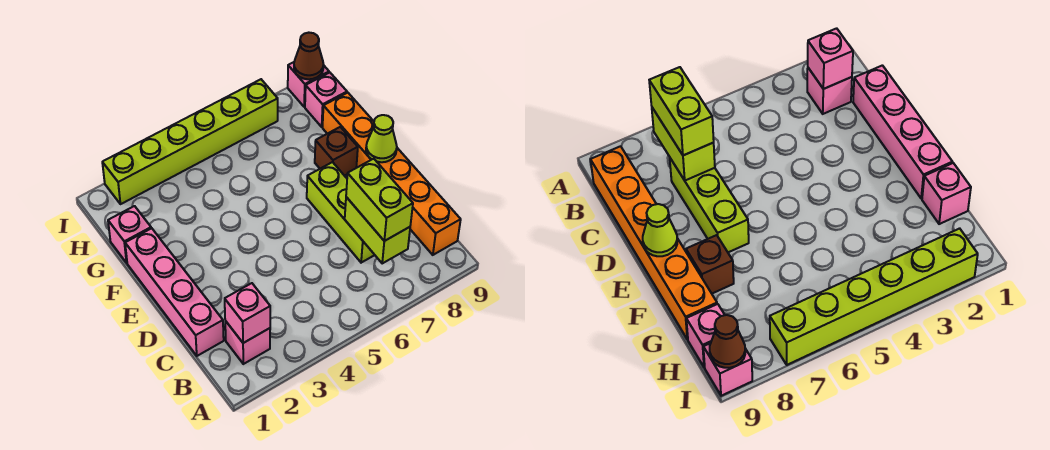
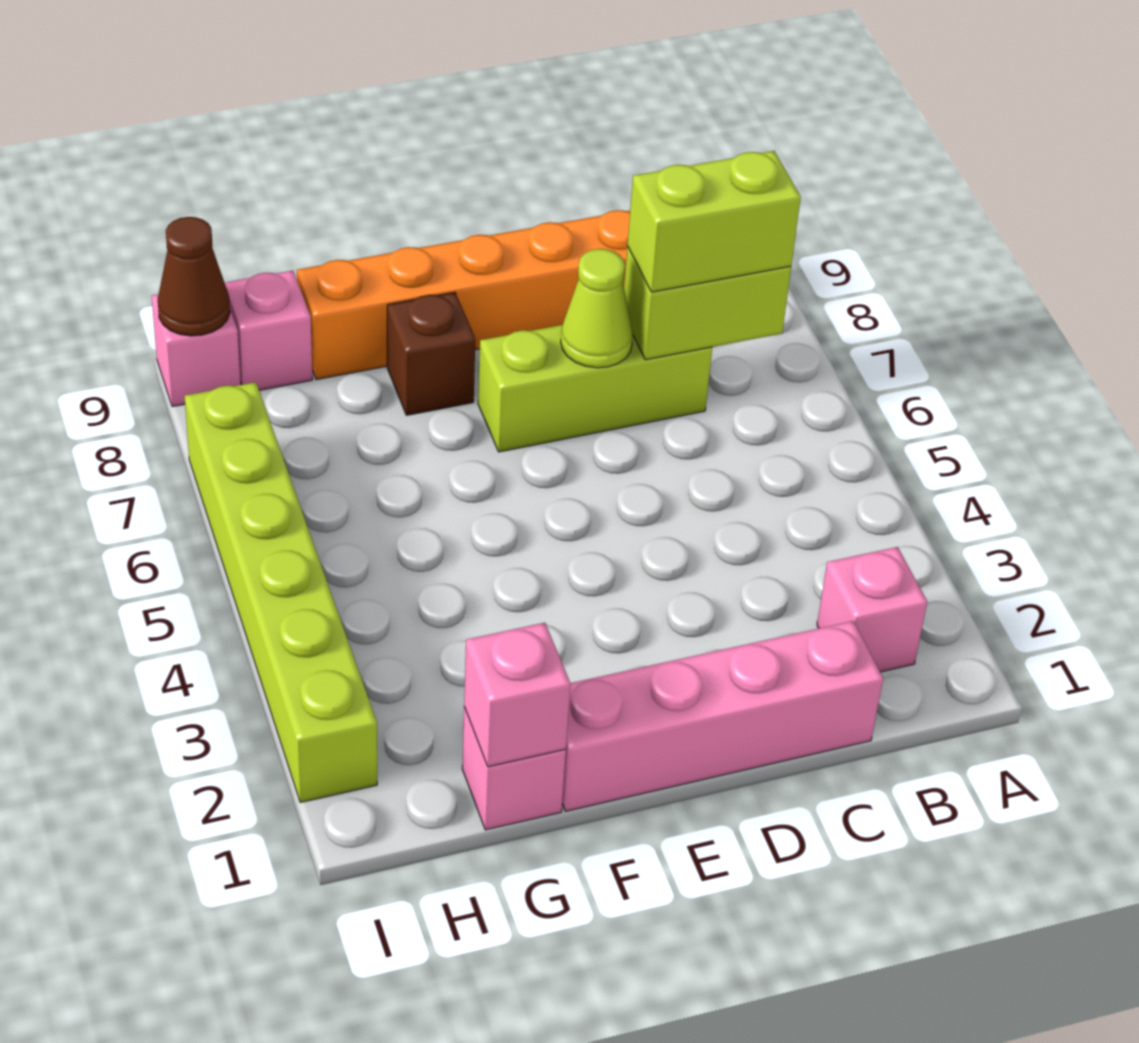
pink 1x1 brick [225,283,270,343] -> pink 1x1 brick moved to [464,623,571,767]
lime 1x1 cone [366,115,397,162] -> lime 1x1 cone moved to [561,249,633,368]

